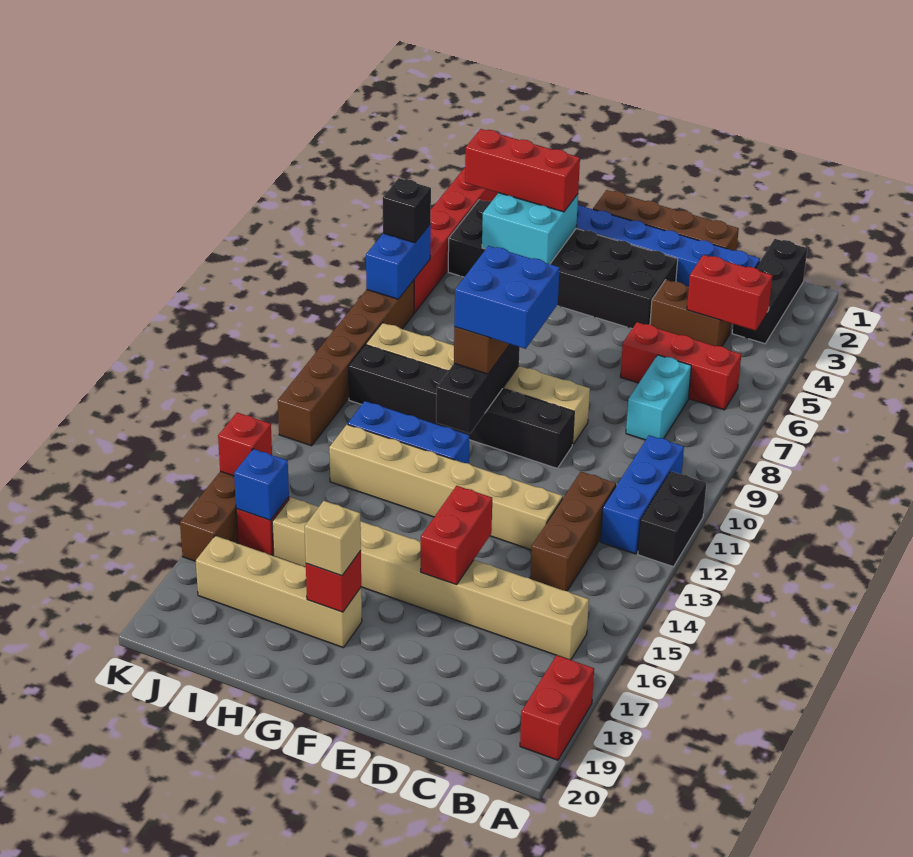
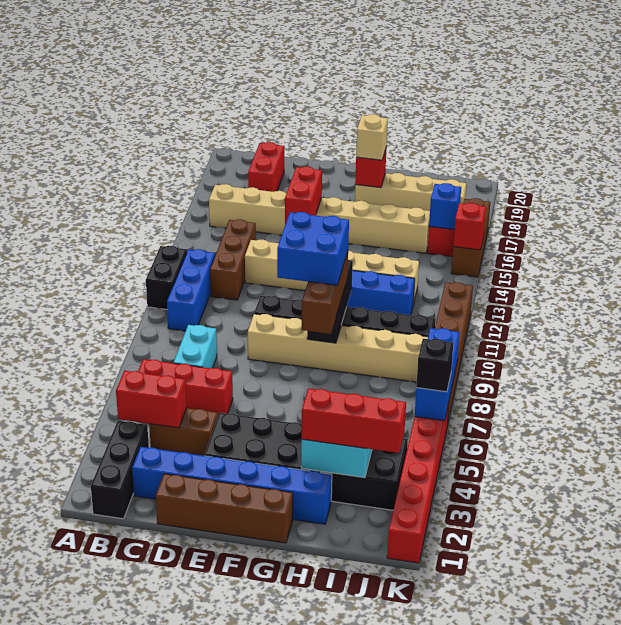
red 1x2 brick [520,655,594,760] -> red 1x2 brick moved to [248,142,284,192]
blue 1x2 brick [366,224,431,299] -> blue 1x3 brick [415,328,460,421]

